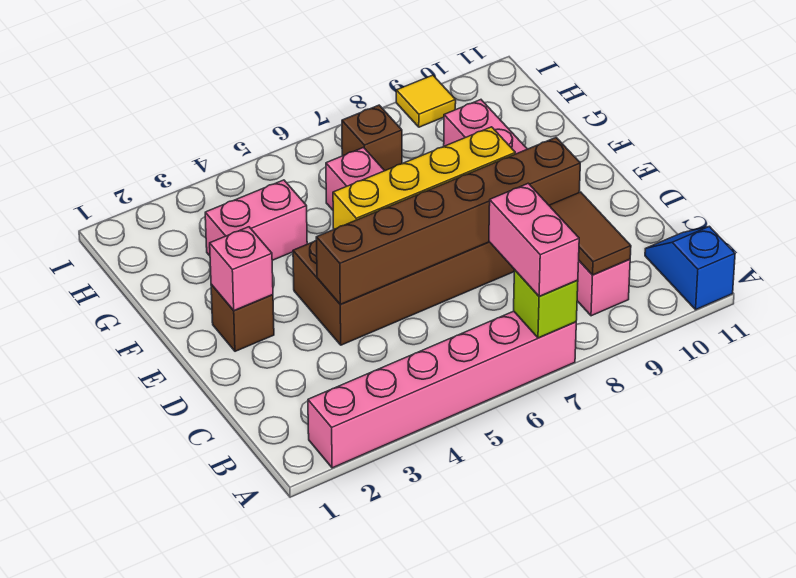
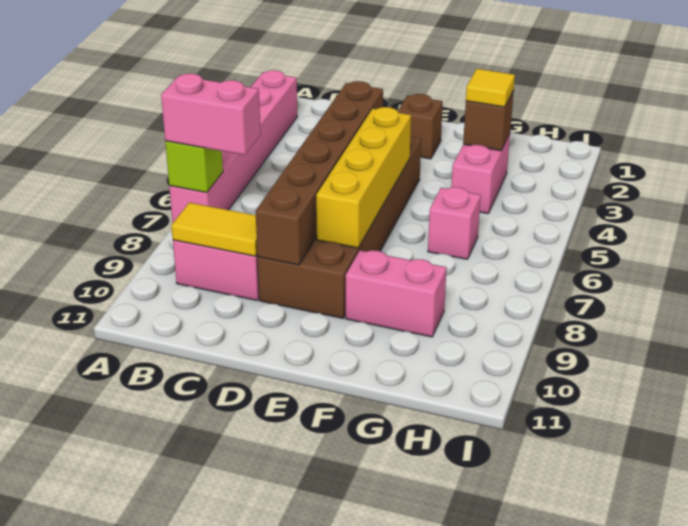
blue 1x2 slope [645,226,735,310] -> none
brown 1x2 tile [549,192,631,275] -> yellow 1x2 tile [171,202,257,256]
pink 1x1 brick [210,227,273,310] -> none
brown 1x1 brick [342,105,402,171] -> brown 1x1 brick moved to [463,90,514,151]
yellow 1x1 tile [396,75,456,127] -> yellow 1x1 tile moved to [466,69,515,107]

